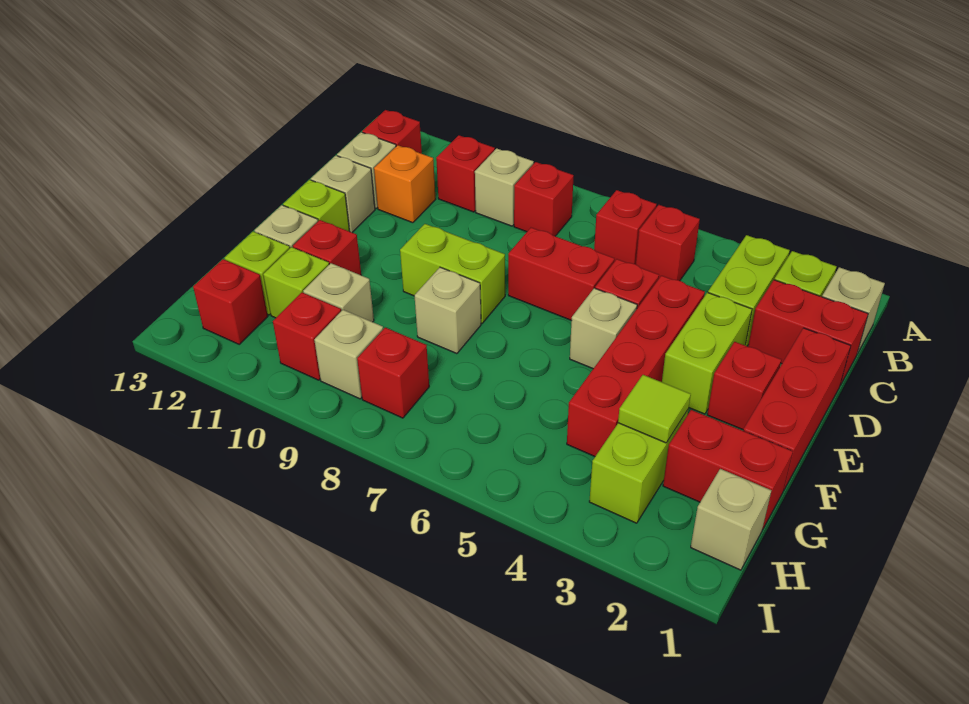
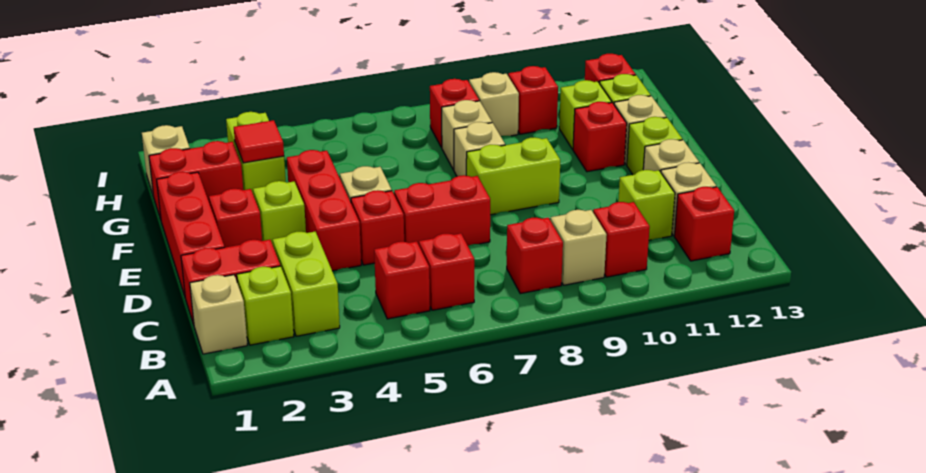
orange 1x1 brick [374,145,436,223] -> lime 1x1 brick [618,170,675,240]
lime 1x2 brick [662,292,752,414] -> lime 1x1 brick [253,181,306,245]
red 1x4 brick [567,276,705,457] -> red 1x3 brick [287,150,361,271]
lime 1x1 tile [618,375,691,443] -> red 1x1 tile [234,120,284,163]
tan 1x1 brick [303,263,374,322] -> tan 1x1 brick moved to [442,100,492,170]

